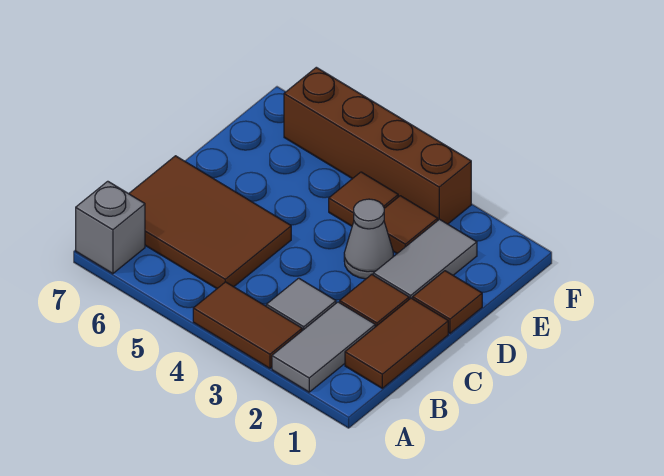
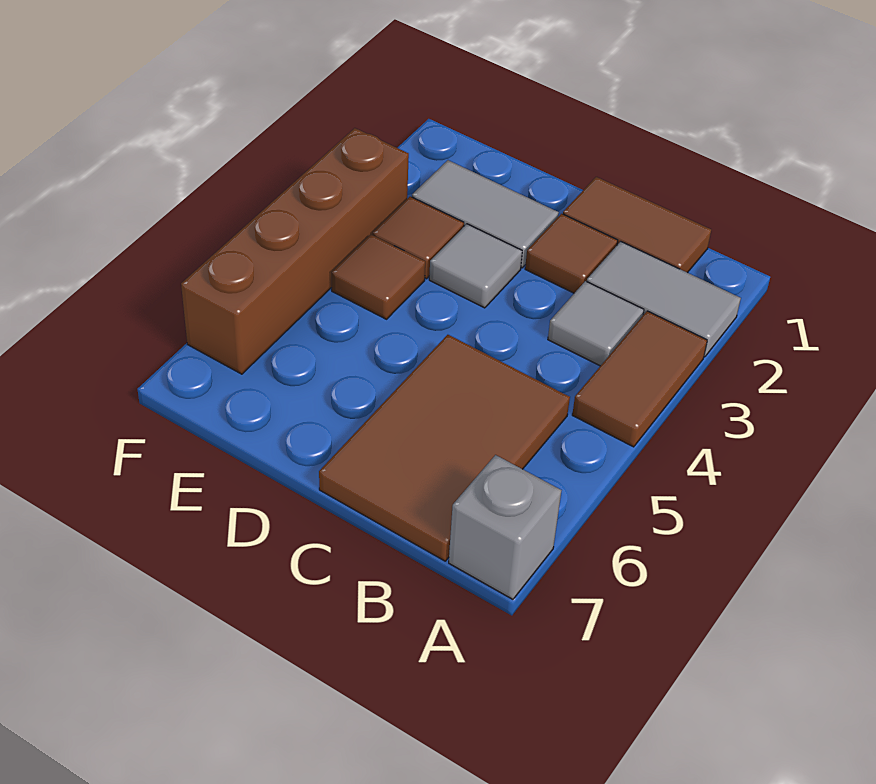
brown 1x1 tile [413,271,482,333] -> none
grey 1x1 cone [344,199,393,279] -> grey 1x1 tile [429,224,522,308]

